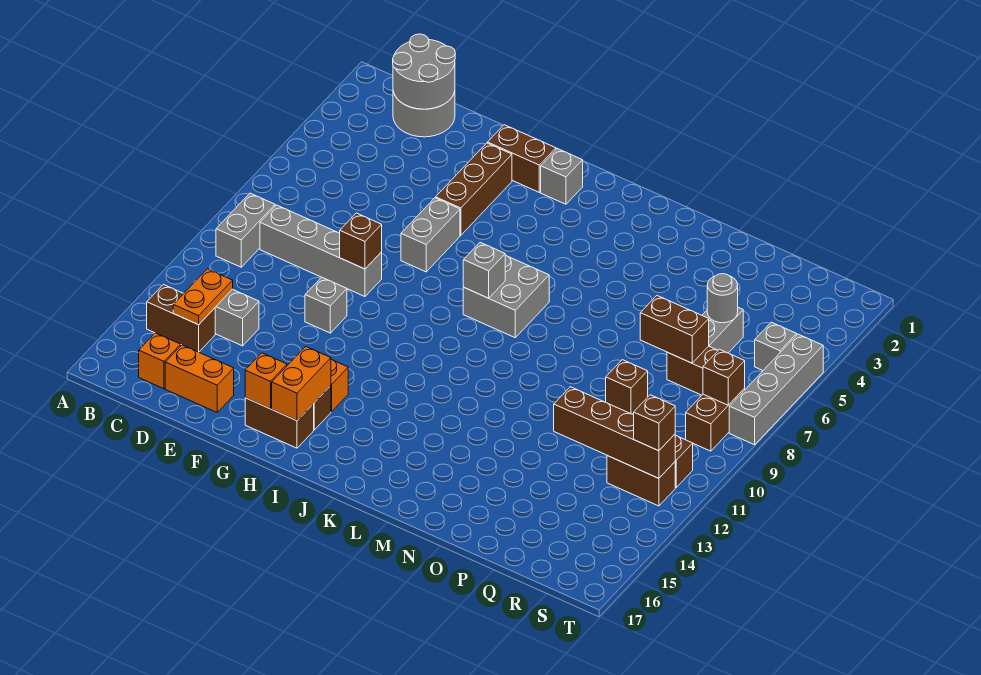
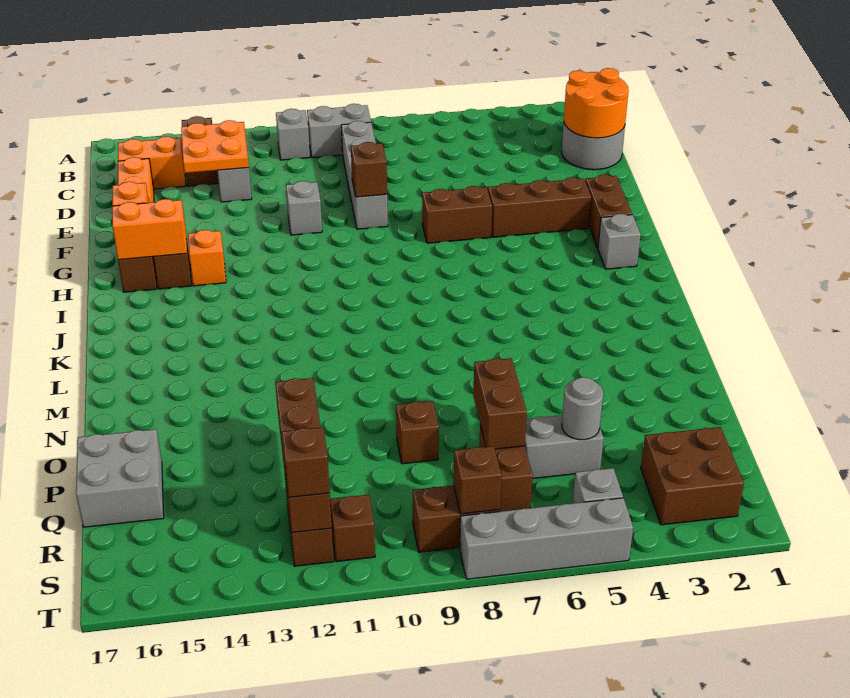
grey 2x2 round brick [393,34,455,109] -> orange 2x2 round brick [564,68,629,138]
orange 1x2 plate [173,269,233,325] -> orange 2x2 plate [181,120,249,173]
orange 1x1 brick [139,333,181,389] -> orange 1x2 brick [118,136,186,189]
grey 1x2 brick [401,198,460,272] -> brown 1x2 brick [422,186,492,243]
grey 2x2 brick [463,255,549,338] -> grey 2x2 brick moved to [76,429,164,527]
grey 1x1 brick [463,242,505,298] -> grey 1x1 brick moved to [276,109,310,160]
none -> brown 2x2 brick [641,427,744,525]

